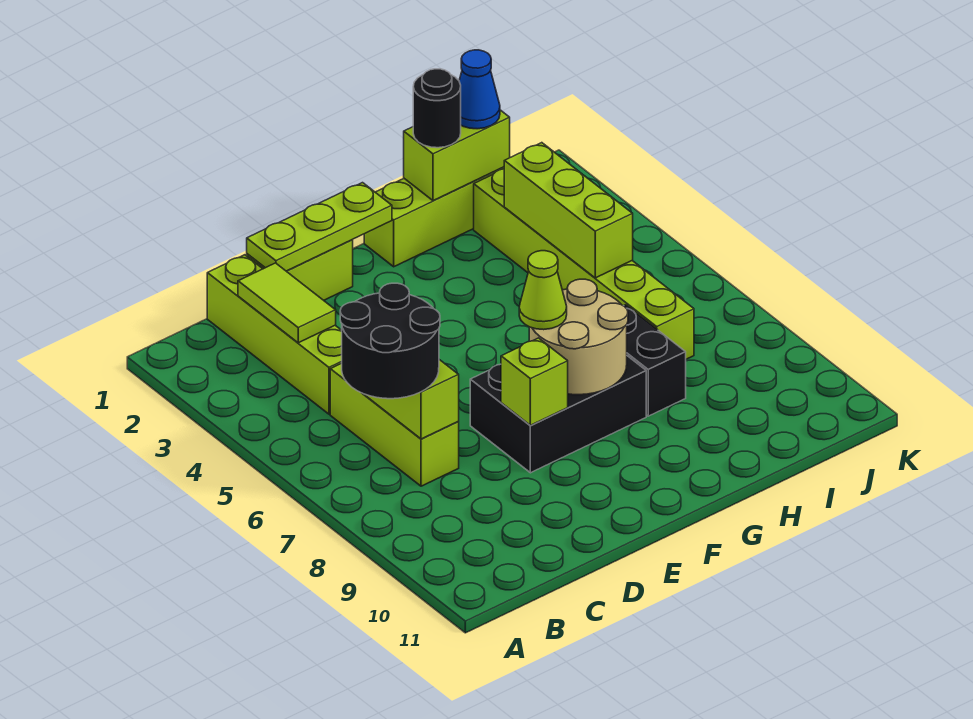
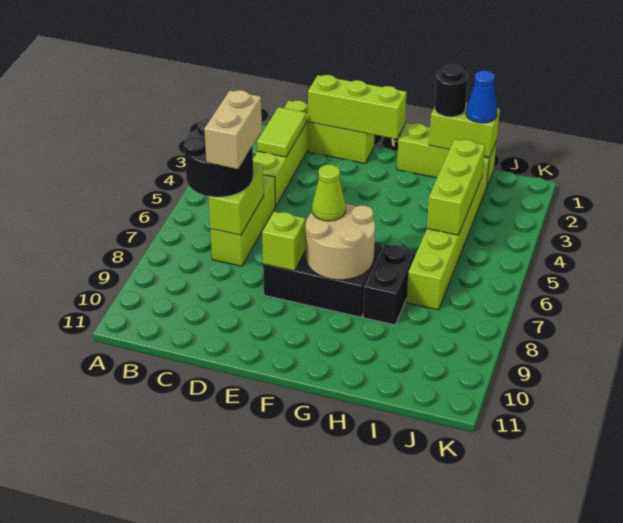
none -> tan 1x2 brick [204,90,262,169]
lime 1x3 plate [247,183,392,271] -> lime 1x3 brick [308,75,407,139]

